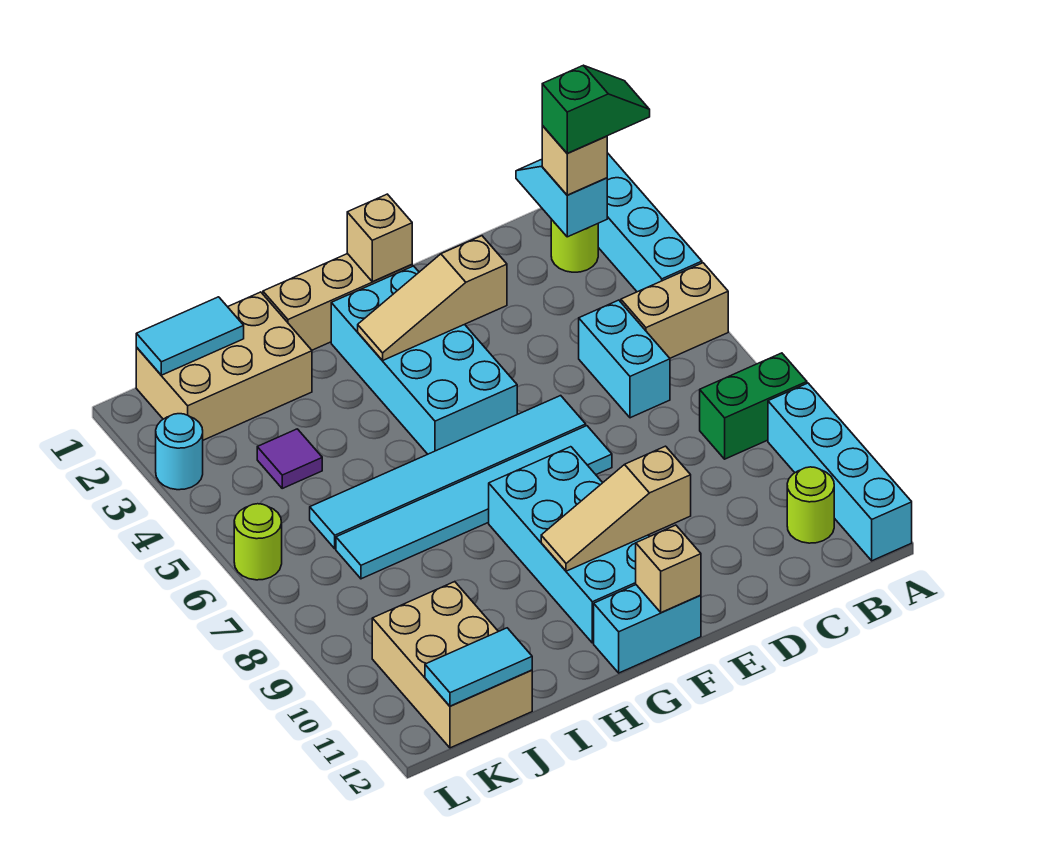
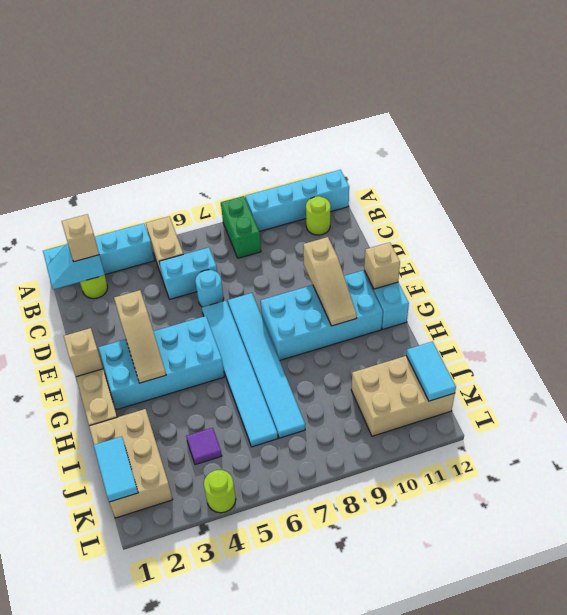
green 1x2 slope [542,65,650,153] -> none
cyan 1x1 round brick [156,414,203,490] -> cyan 1x1 round brick moved to [195,270,224,307]
lime 1x1 round brick [234,504,282,580] -> lime 1x1 round brick moved to [204,470,236,513]

